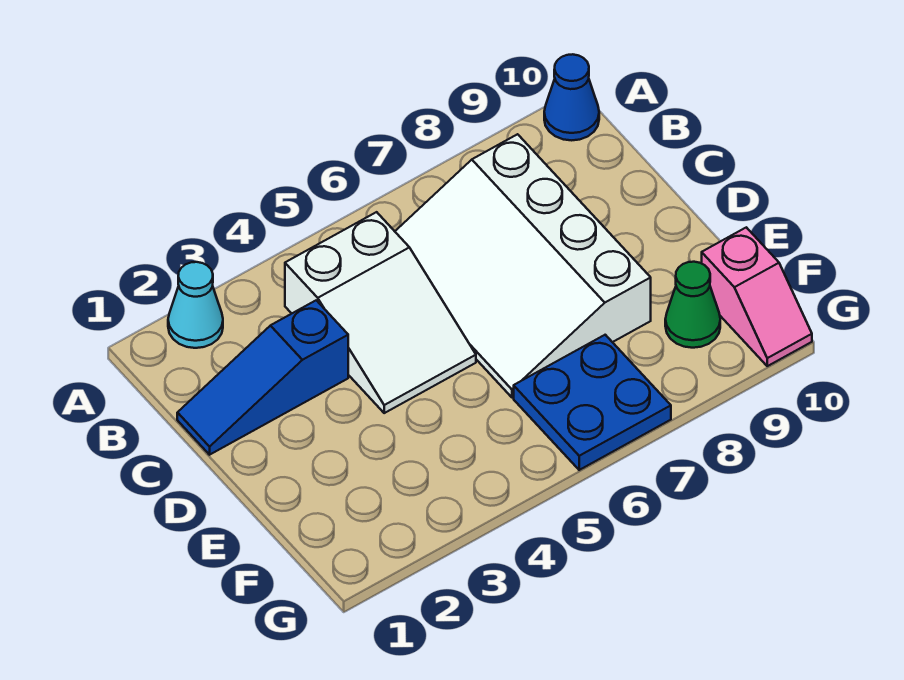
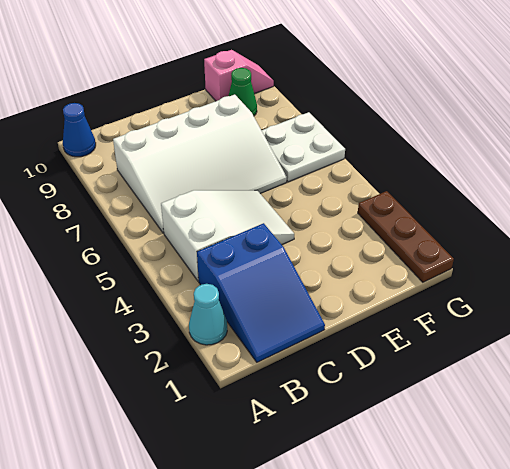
blue 1x3 slope [177,300,348,455] -> blue 2x3 slope [197,223,325,362]
blue 2x2 plate [514,335,671,470] -> white 2x2 plate [262,112,345,182]
none -> brown 1x3 plate [358,191,454,282]

